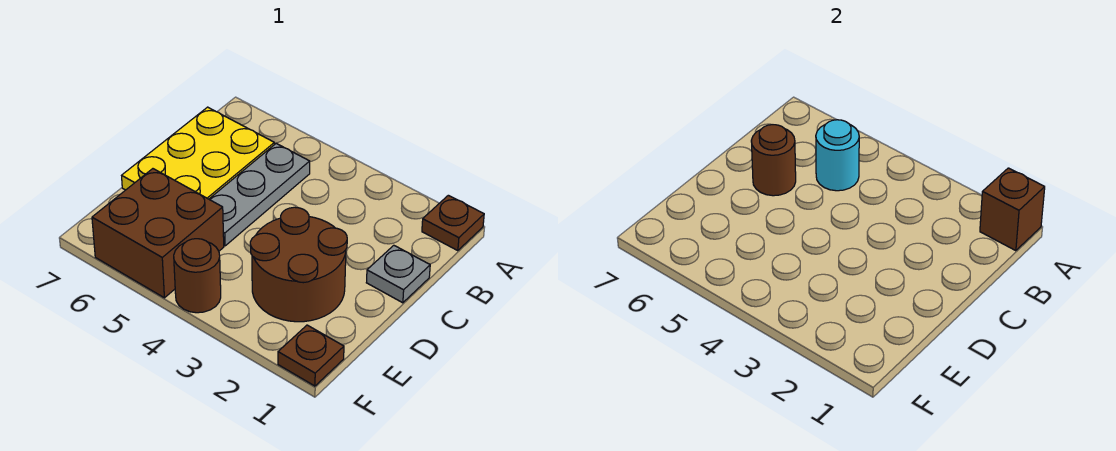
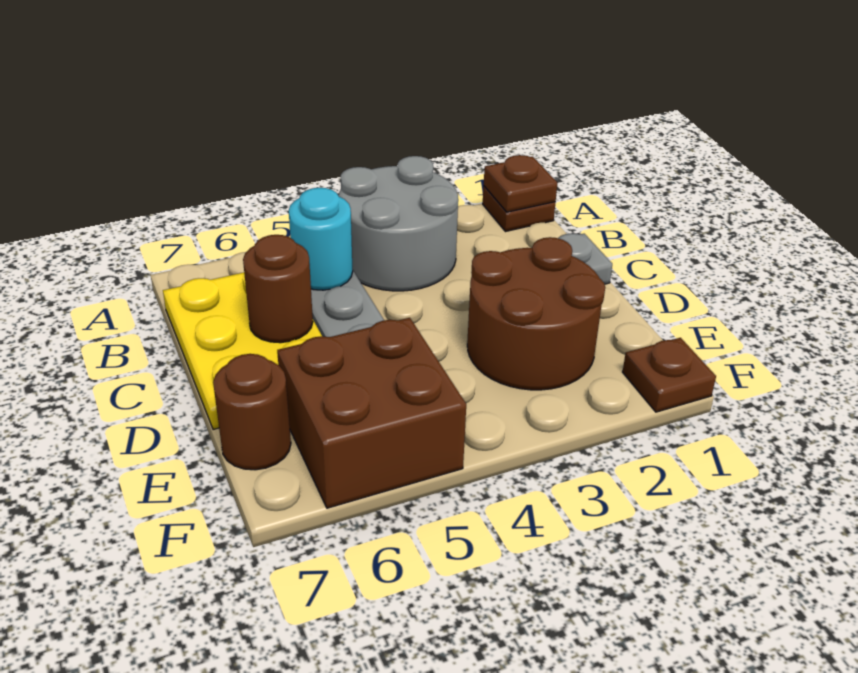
brown 1x1 brick [980,168,1045,251] -> brown 1x1 plate [484,155,557,212]
none -> grey 2x2 round brick [339,156,458,291]
brown 1x1 round brick [174,239,221,313] -> brown 1x1 round brick moved to [213,354,291,470]

